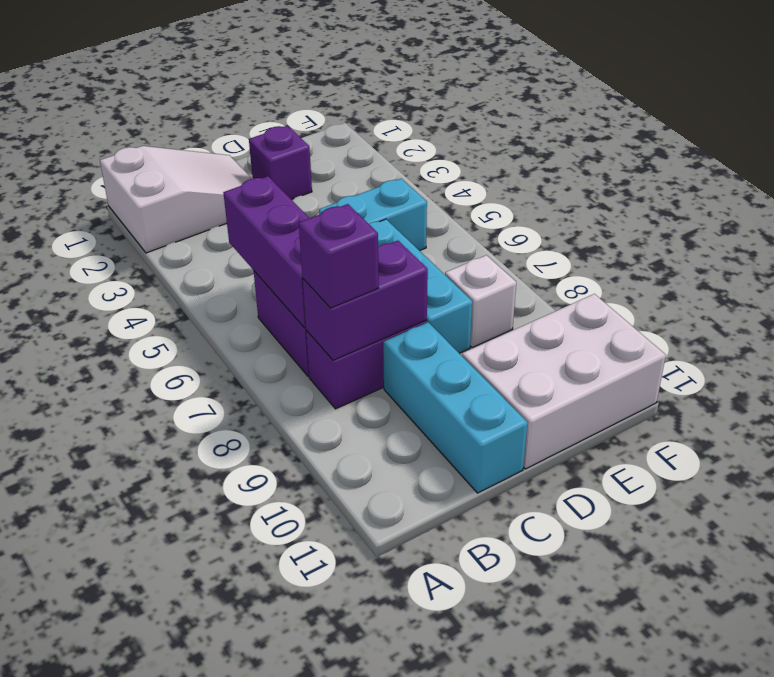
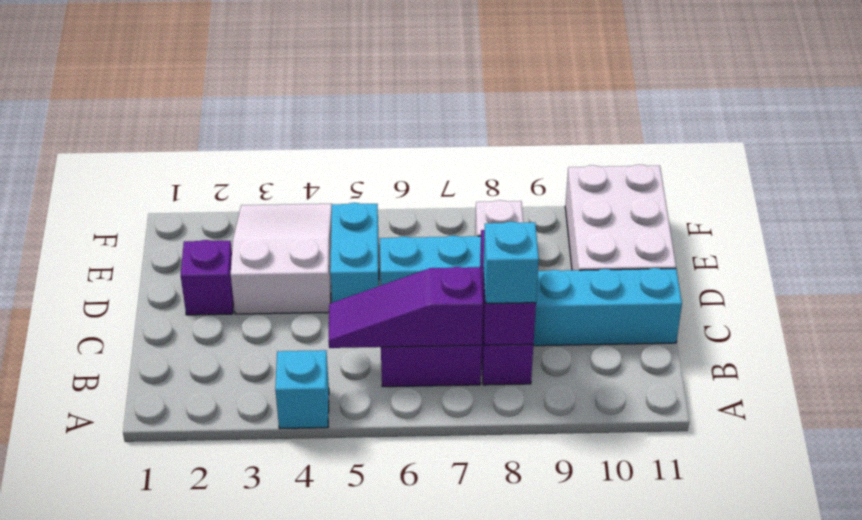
white 2x3 slope [100,146,252,253] -> white 2x3 slope moved to [231,204,332,314]
none -> cyan 1x1 brick [275,350,329,429]
purple 1x3 brick [223,176,309,328] -> purple 1x3 slope [329,267,483,348]
purple 1x1 brick [299,204,379,308] -> cyan 1x1 brick [483,222,539,303]

